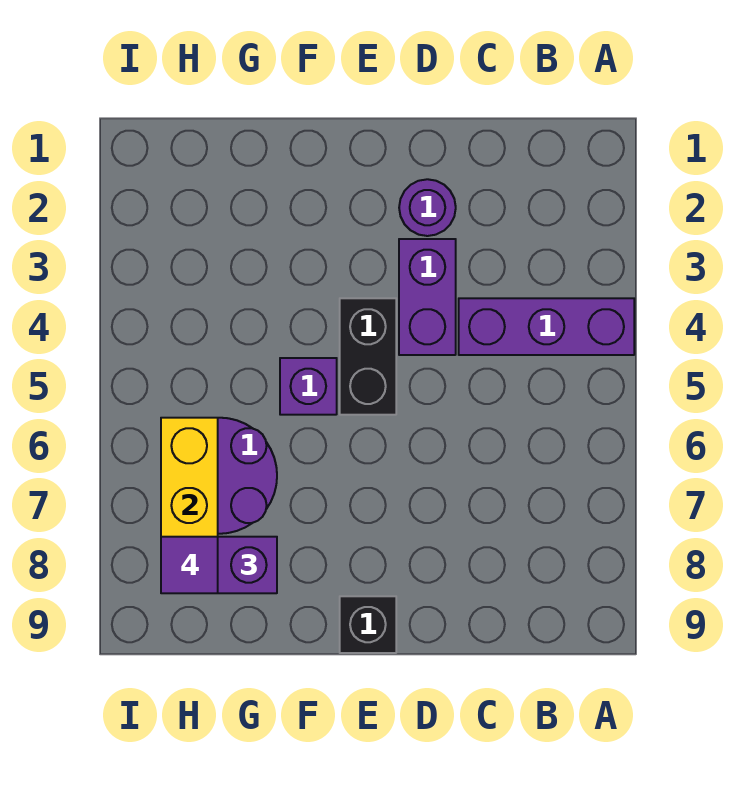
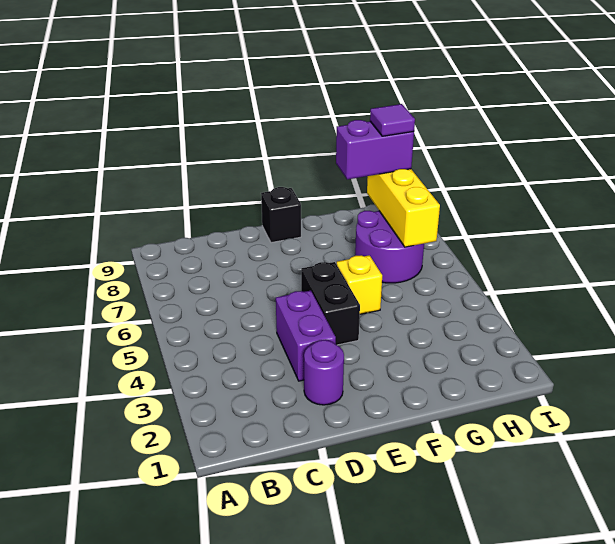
purple 1x3 brick [459,298,634,355] -> none
purple 1x1 brick [280,358,337,415] -> yellow 1x1 brick [337,255,382,314]

